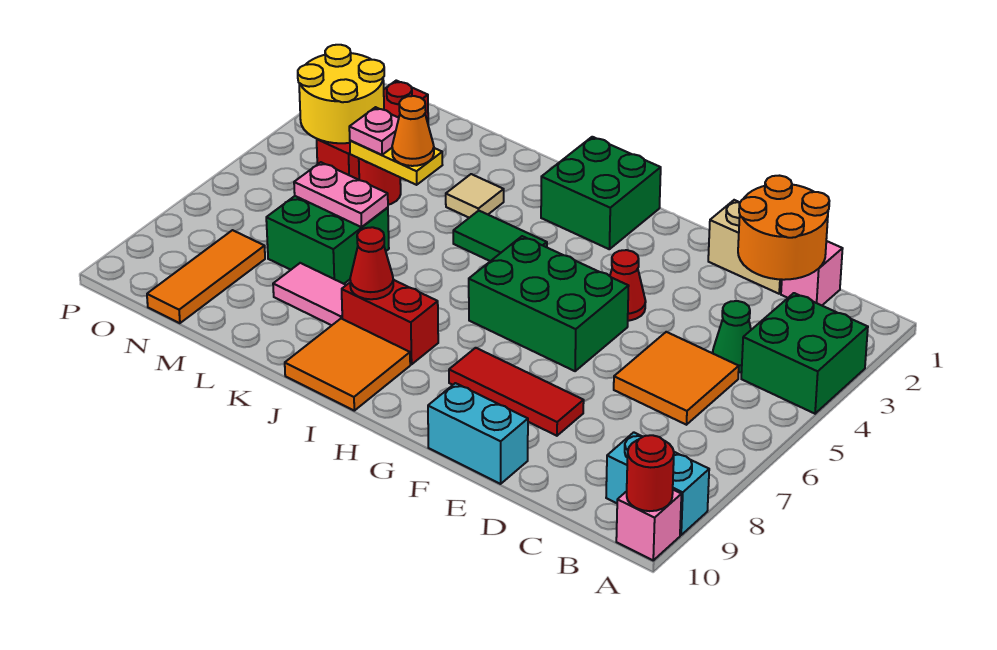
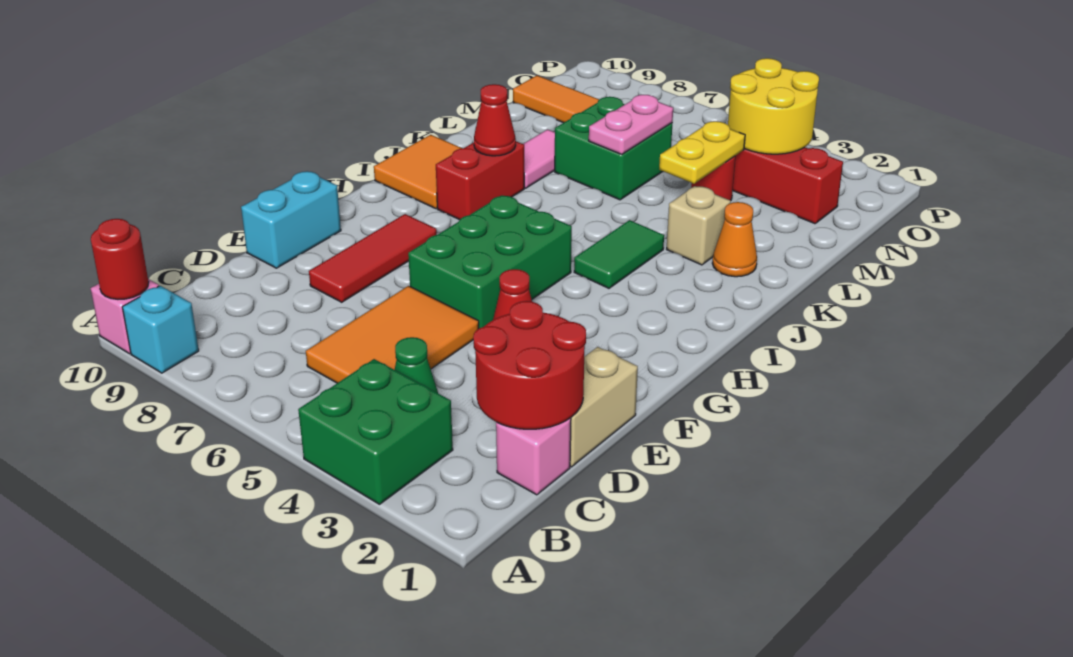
cyan 1x2 brick [606,432,709,535] -> cyan 1x1 brick [122,286,199,373]
orange 2x2 round brick [738,176,829,280] -> red 2x2 round brick [473,301,586,429]
orange 2x2 tile [614,332,739,425] -> orange 2x3 tile [306,286,479,383]
green 2x2 brick [541,137,661,249] -> none
tan 1x1 tile [446,174,504,218] -> tan 1x1 brick [667,186,731,265]
orange 1x1 cone [392,96,434,166] -> orange 1x1 cone moved to [712,202,757,277]
pink 1x1 plate [349,107,399,155] -> none

